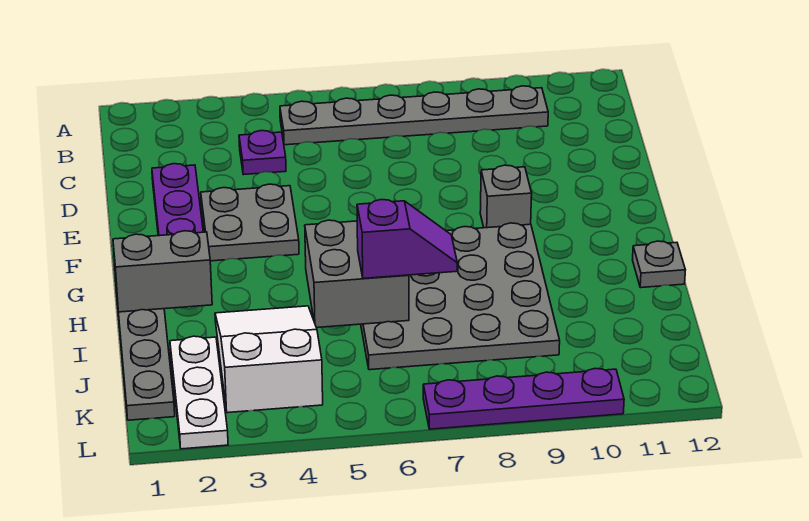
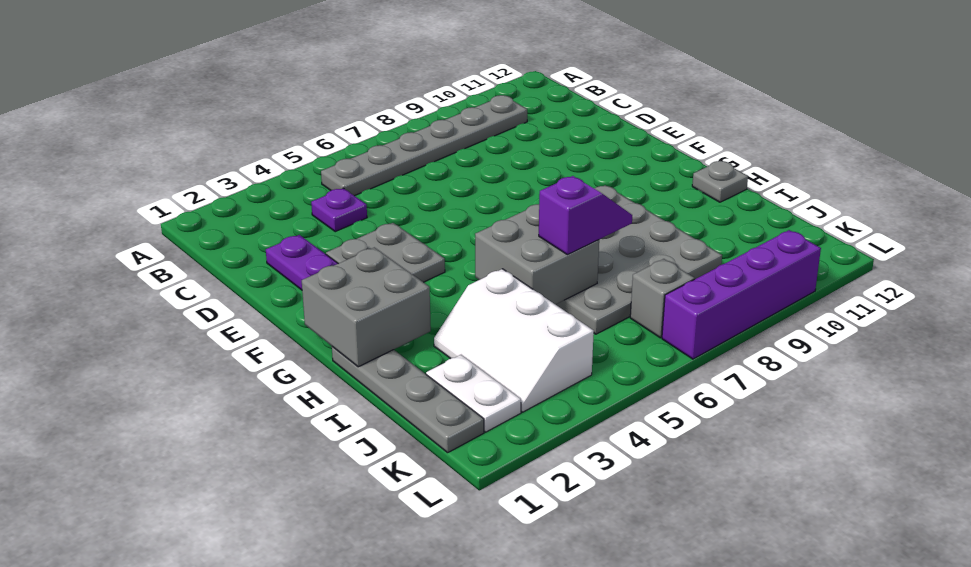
grey 1x1 brick [480,165,532,228] -> grey 1x1 brick moved to [630,259,695,338]
grey 1x2 brick [113,231,212,312] -> grey 2x2 brick [302,247,431,367]
white 2x3 slope [215,306,323,413] -> white 2x3 slope turned to [434,269,594,412]
white 1x3 plate [170,336,228,449] -> white 1x2 plate [426,355,521,432]
purple 1x4 plate [423,369,624,429] -> purple 1x4 brick [662,230,821,359]

